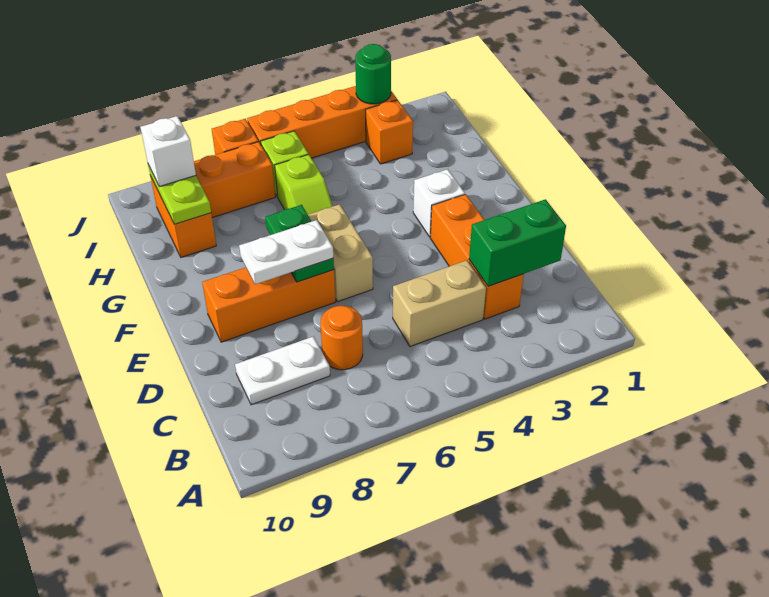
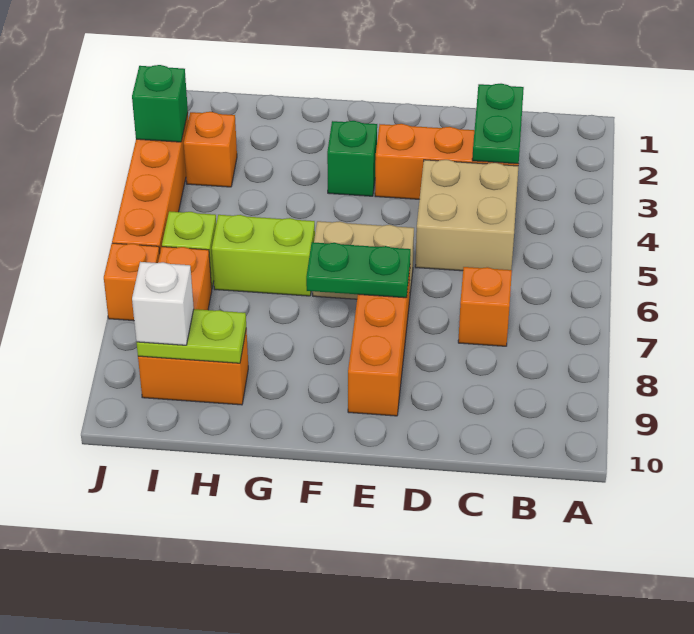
green 1x2 brick [469,199,566,286] -> green 1x2 plate [472,84,524,164]
tan 1x2 brick [393,260,486,346] -> tan 2x2 brick [415,160,518,271]
orange 1x1 round brick [320,306,363,370] -> orange 1x1 brick [458,267,512,346]
white 1x2 plate [235,337,330,405] -> none
white 1x2 plate [239,220,333,284] -> none
white 1x1 brick [413,169,465,237] -> green 1x1 brick [327,121,377,196]
lime 1x2 slope [275,154,333,214] -> lime 1x2 brick [212,215,315,296]
green 1x1 round brick [355,44,391,104] -> green 1x1 brick [132,65,188,142]

